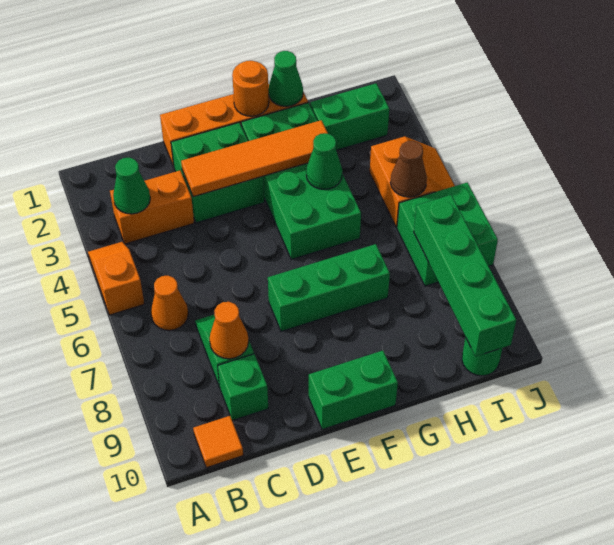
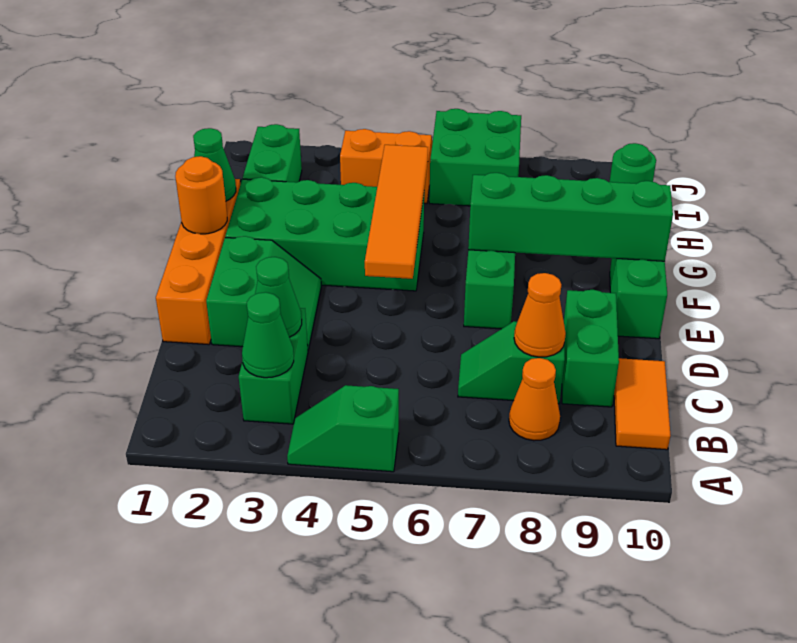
orange 1x2 slope [88,242,144,315] -> green 1x2 slope [287,385,399,472]
orange 1x2 brick [110,171,194,244] -> green 1x2 brick [239,308,308,424]
orange 1x1 cone [151,276,188,330] -> orange 1x1 cone moved to [509,358,560,441]
orange 1x1 tile [193,416,243,468] -> orange 1x2 tile [614,358,670,450]
green 1x1 brick [218,354,268,421] -> green 1x2 brick [562,290,619,407]
green 2x2 brick [171,122,264,223] -> green 2x2 slope [206,236,321,350]
orange 1x4 tile [181,120,328,197] -> orange 1x4 tile moved to [365,145,428,279]
green 1x1 cone [306,133,342,189] -> green 1x1 cone moved to [255,257,302,337]
brown 1x1 cone [390,141,427,197] -> none
green 1x4 brick [414,195,516,356] -> green 1x4 brick moved to [468,173,673,261]

